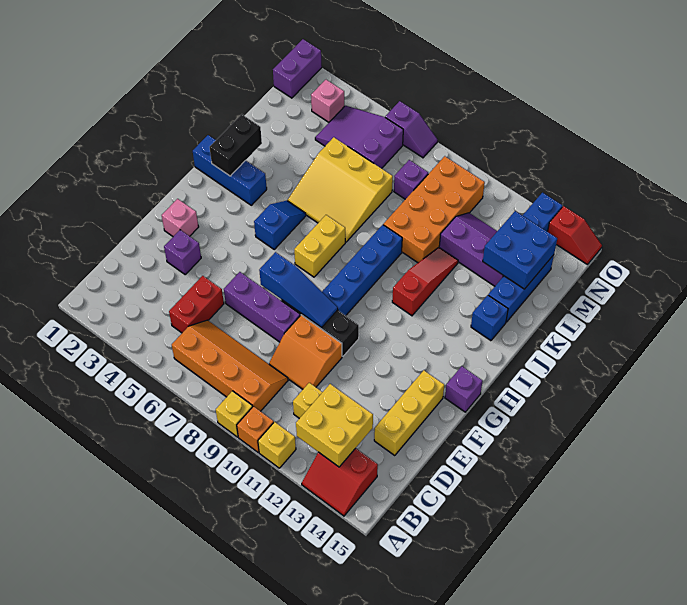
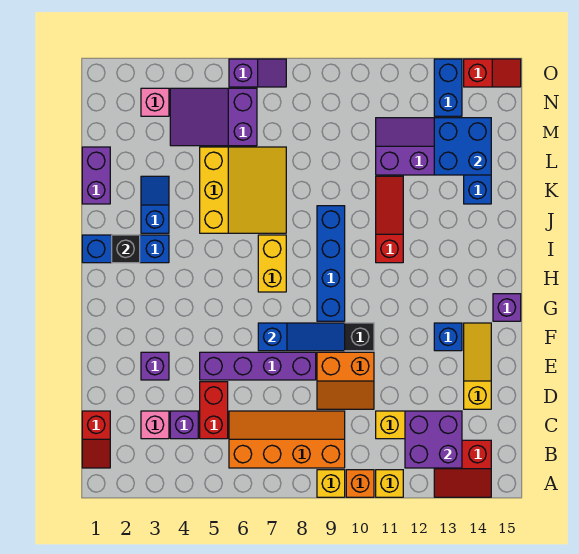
none -> red 1x2 slope [82,411,110,468]
yellow 2x2 brick [296,384,373,467] -> purple 2x2 brick [405,411,462,468]
yellow 1x3 brick [374,370,444,455] -> yellow 1x3 slope [464,323,491,409]
purple 1x3 brick [224,272,300,342] -> purple 1x4 brick [200,352,316,380]
pink 1x1 brick [162,199,199,237] -> pink 1x1 brick moved to [141,411,169,439]
blue 1x2 slope [254,201,306,249] -> blue 1x2 slope moved to [141,176,169,233]
black 1x2 brick [210,114,262,176] -> black 1x1 brick [112,235,140,263]
yellow 3x3 slope [288,137,393,242] -> yellow 3x3 slope turned to [200,147,286,233]
blue 1x1 brick [471,295,508,341] -> blue 1x1 brick moved to [434,323,462,351]
orange 2x4 brick [383,156,485,263] -> none
purple 1x1 brick [394,160,428,199] -> purple 1x1 brick moved to [170,411,198,439]
purple 1x2 brick [273,39,322,98] -> purple 1x2 brick moved to [82,147,110,204]

